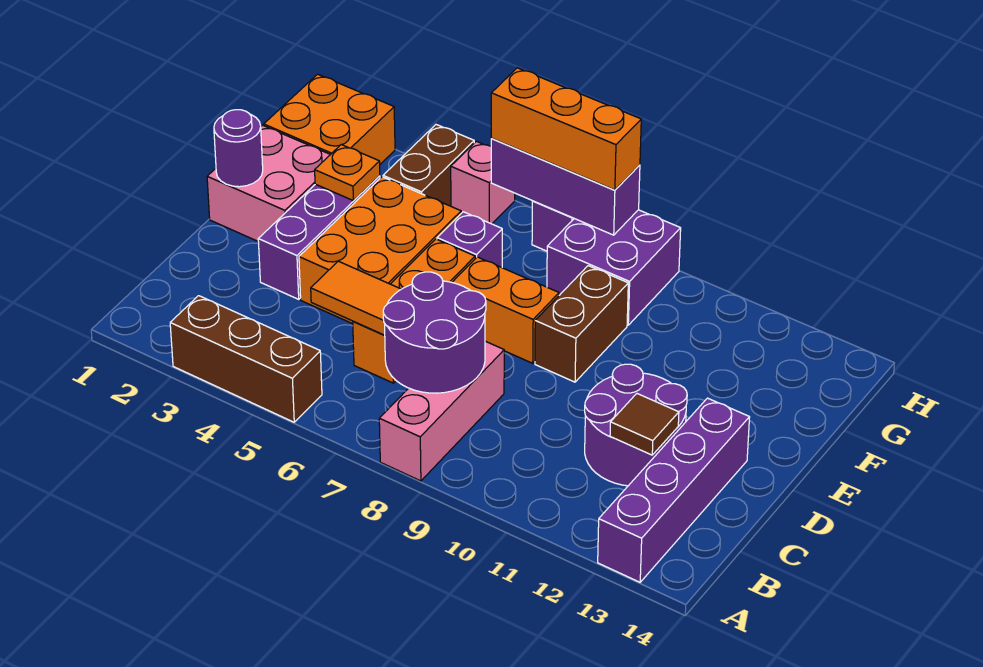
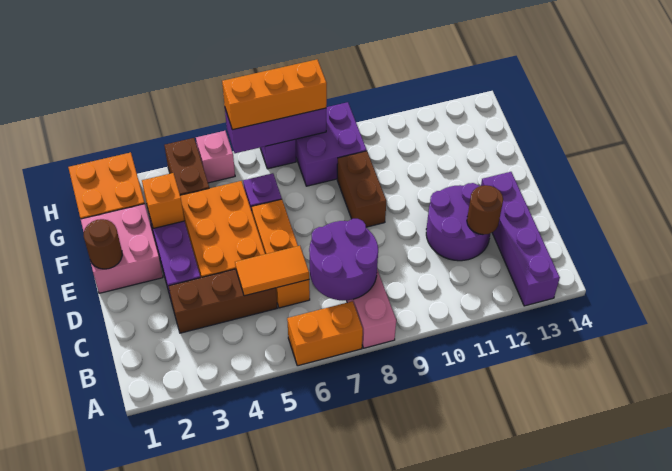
brown 1x3 brick [170,296,322,422] -> brown 1x3 brick moved to [169,269,277,333]
brown 1x1 tile [610,394,679,455] -> brown 1x1 round brick [467,185,503,235]
purple 1x1 round brick [214,110,263,187] -> brown 1x1 round brick [84,219,122,269]
orange 1x2 brick [452,257,559,363] -> orange 1x2 brick moved to [287,301,363,366]
orange 1x1 plate [315,145,380,200] -> orange 1x1 brick [142,173,184,229]

